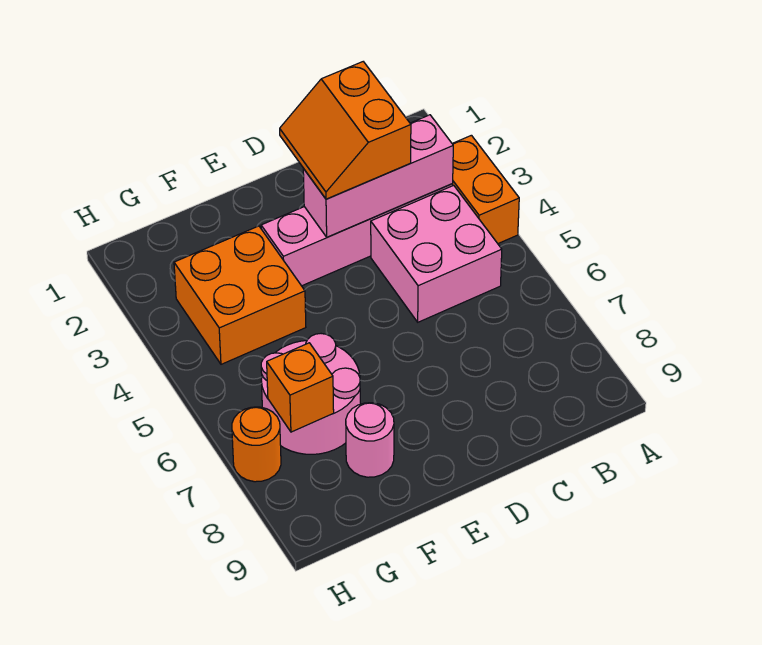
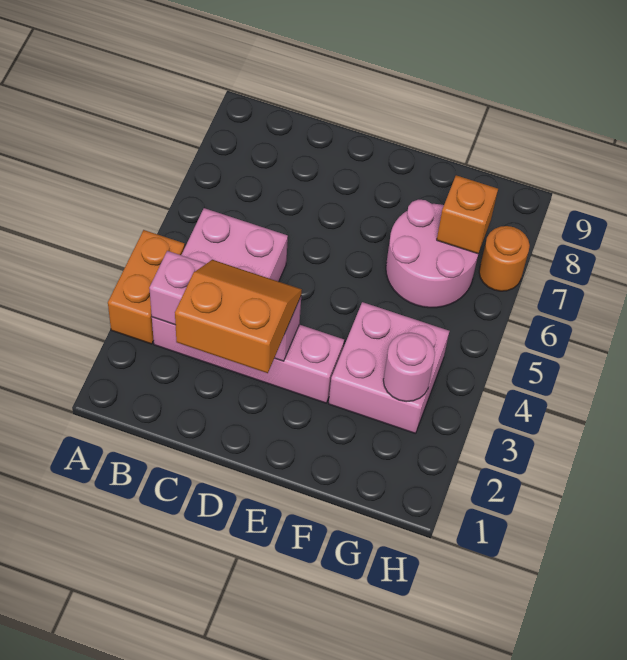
orange 2x2 slope [280,62,411,199] -> orange 2x2 slope turned to [175,260,302,373]
orange 2x2 brick [174,226,306,364] -> pink 2x2 brick [329,302,449,434]
pink 1x1 round brick [346,403,394,477] -> pink 1x1 round brick moved to [383,333,435,402]

